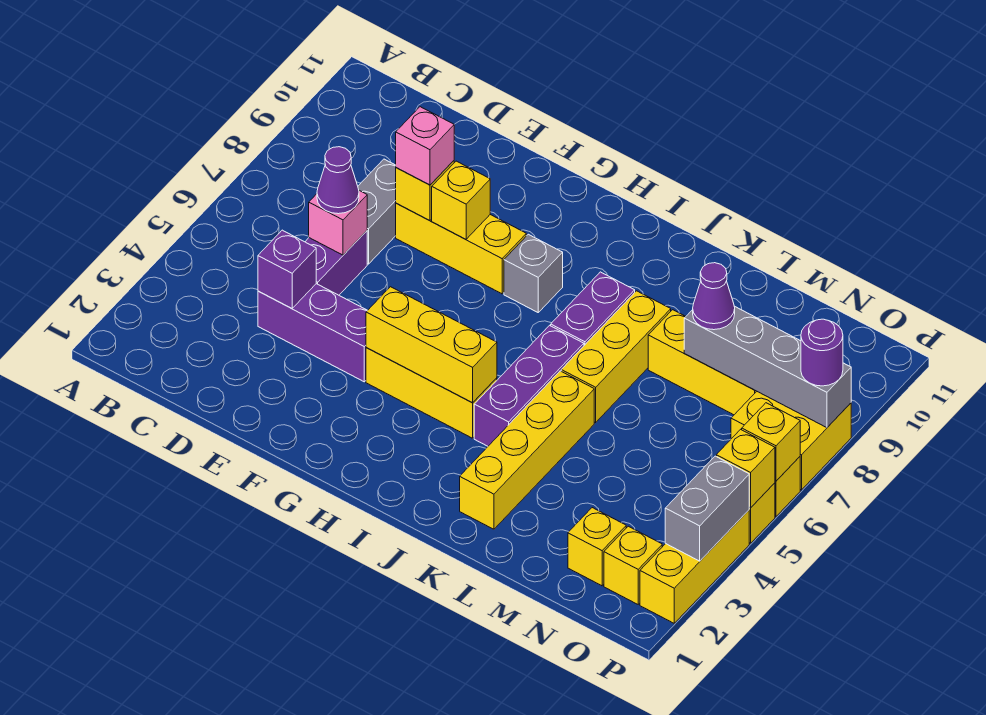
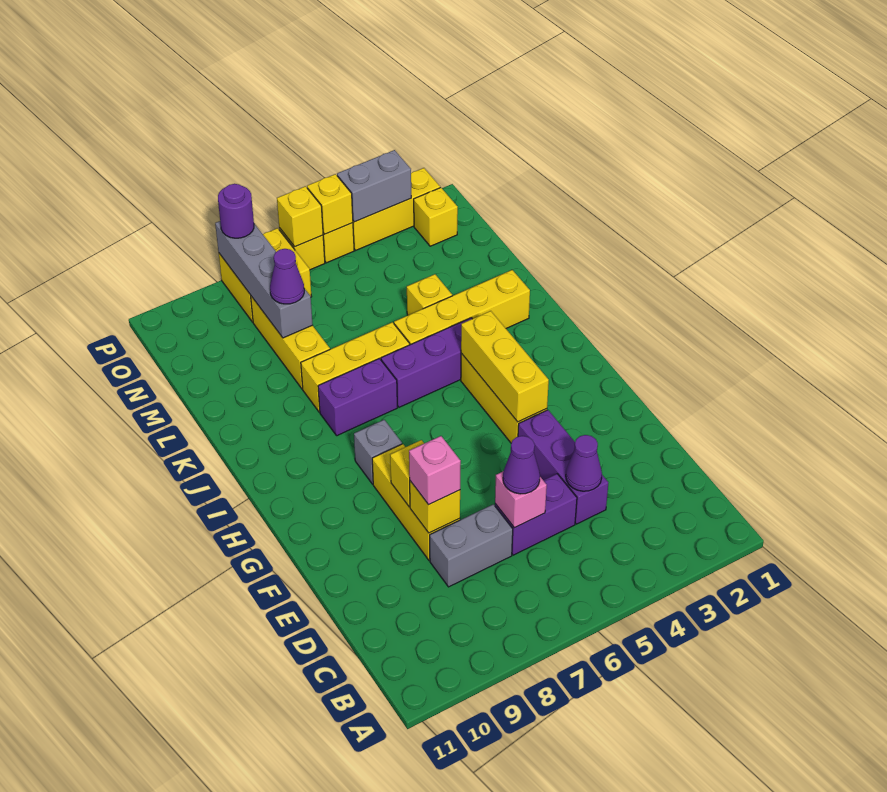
purple 1x1 brick [258,230,316,309] -> purple 1x1 cone [566,435,602,491]
yellow 1x1 brick [568,508,626,586] -> yellow 1x1 brick moved to [407,274,452,315]

